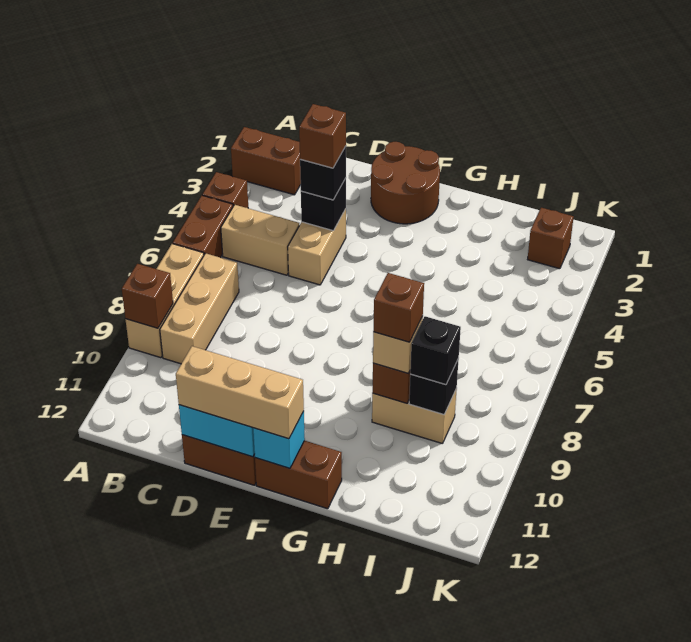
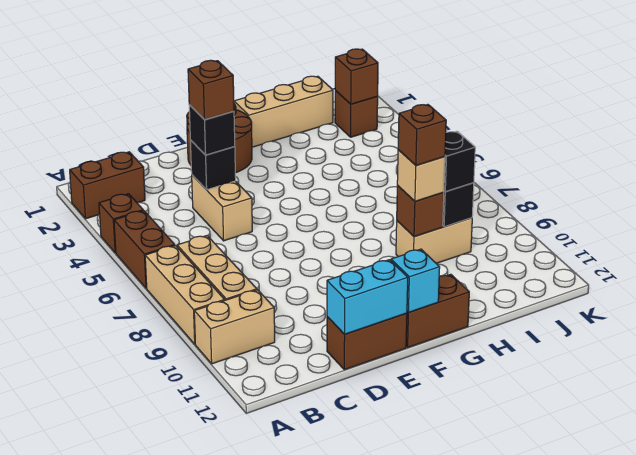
brown 1x1 brick [122,264,173,328] -> brown 1x1 brick moved to [335,49,378,104]
tan 1x2 brick [221,205,299,275] -> tan 1x2 brick moved to [194,290,275,364]
tan 1x3 brick [176,346,304,439] -> tan 1x3 brick moved to [234,76,333,147]

